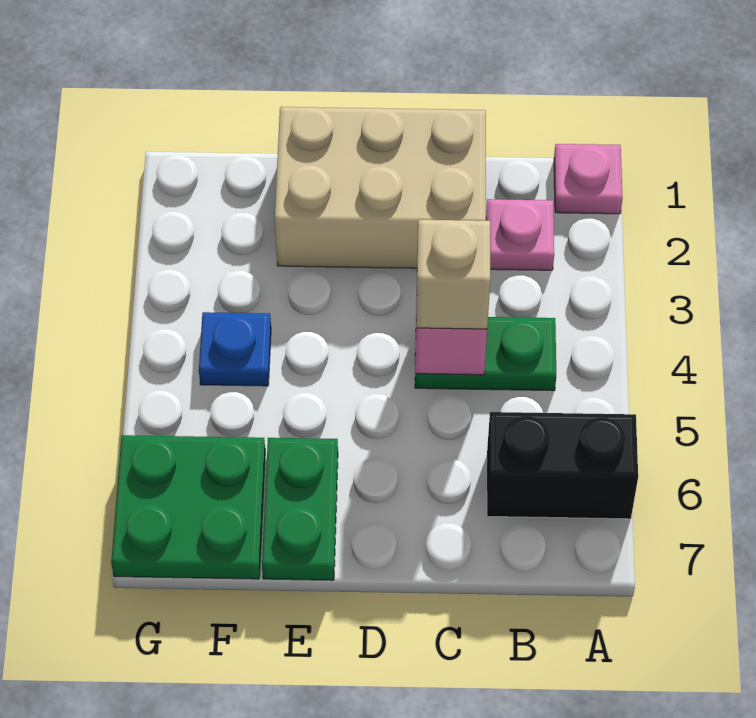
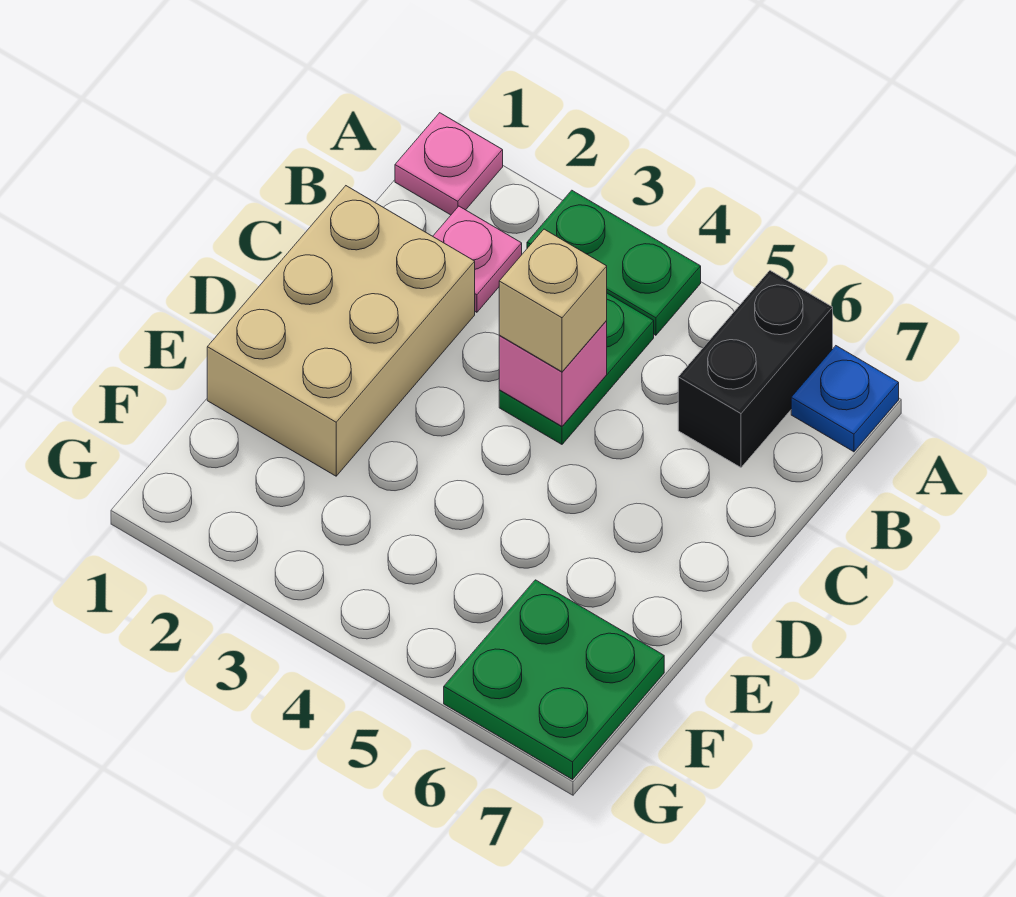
green 1x2 plate [262,438,338,580] -> green 1x2 plate moved to [527,190,701,335]
blue 1x1 plate [199,312,271,386] -> blue 1x1 plate moved to [791,346,899,452]

